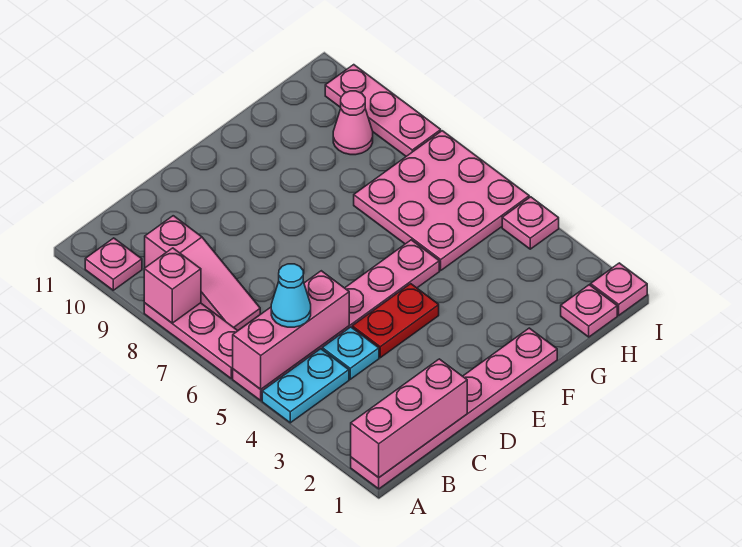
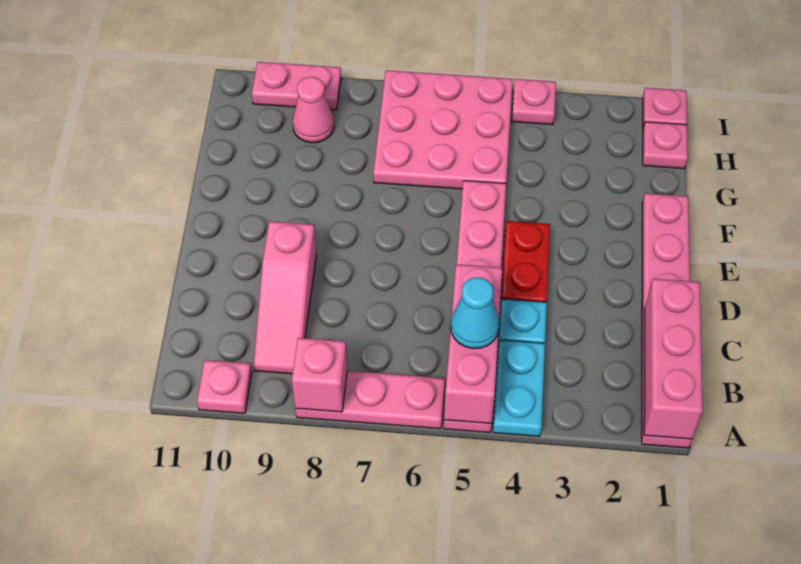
pink 1x3 slope [145,216,260,330] -> pink 1x3 slope turned to [254,221,317,374]
pink 1x3 plate [325,65,441,156] -> pink 1x2 plate [252,62,341,110]

